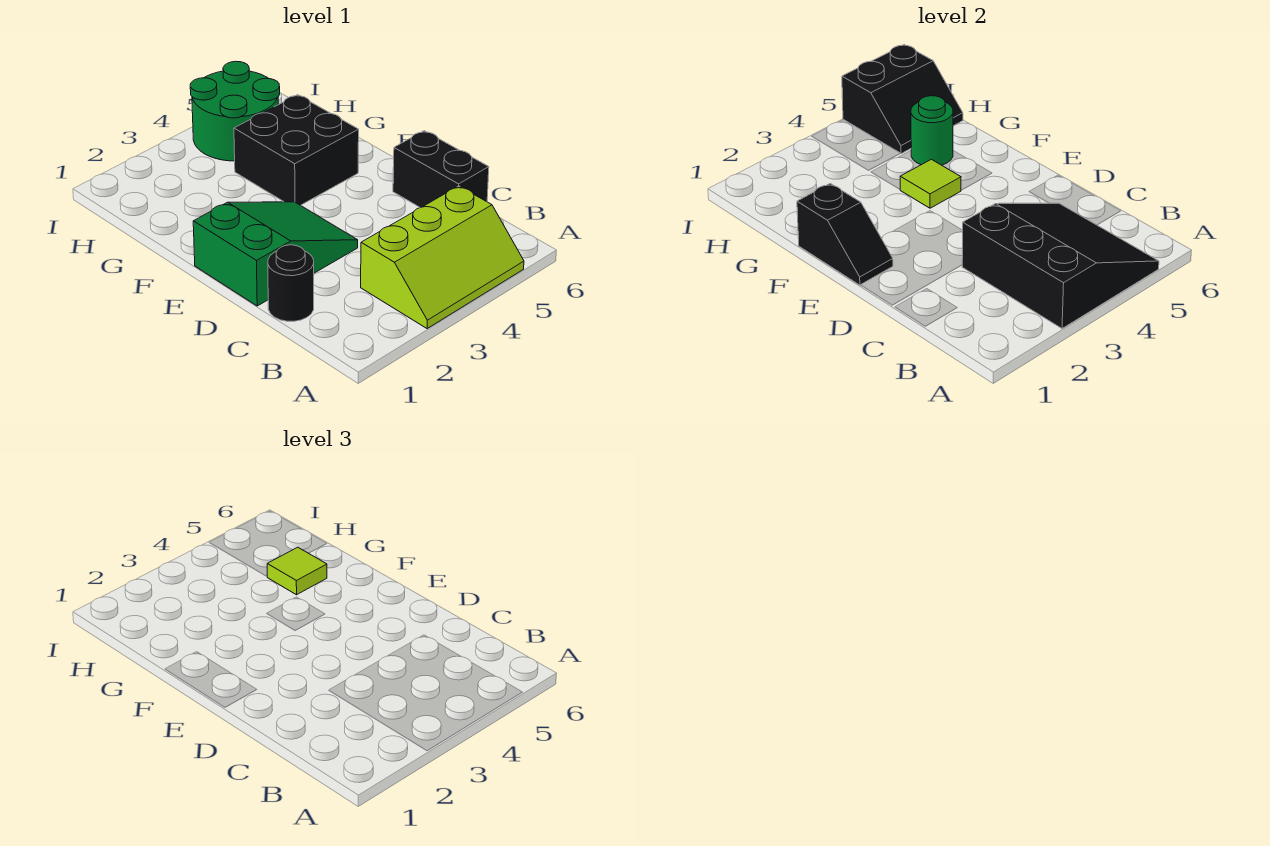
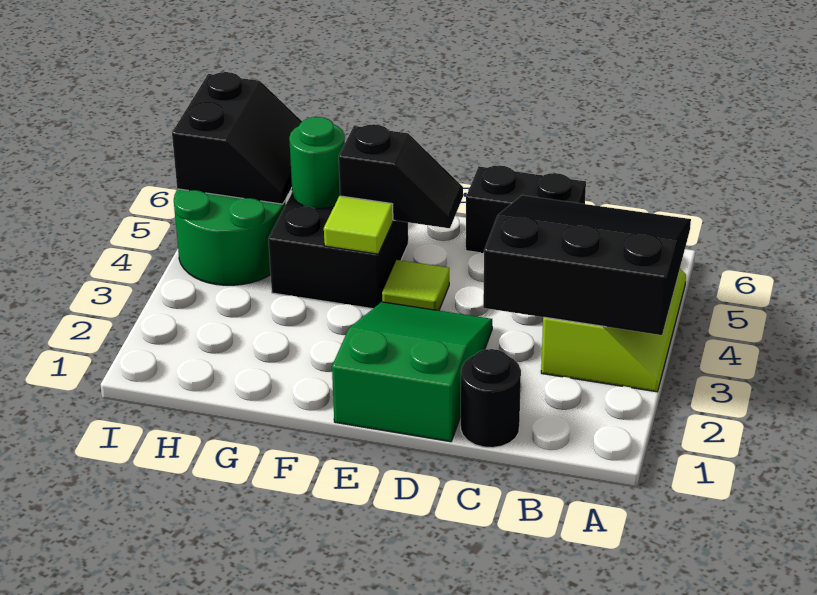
black 1x2 slope [797,184,893,285] -> black 1x2 slope moved to [339,124,463,228]
lime 1x1 tile [267,547,327,595] -> lime 1x1 tile moved to [382,260,449,311]

